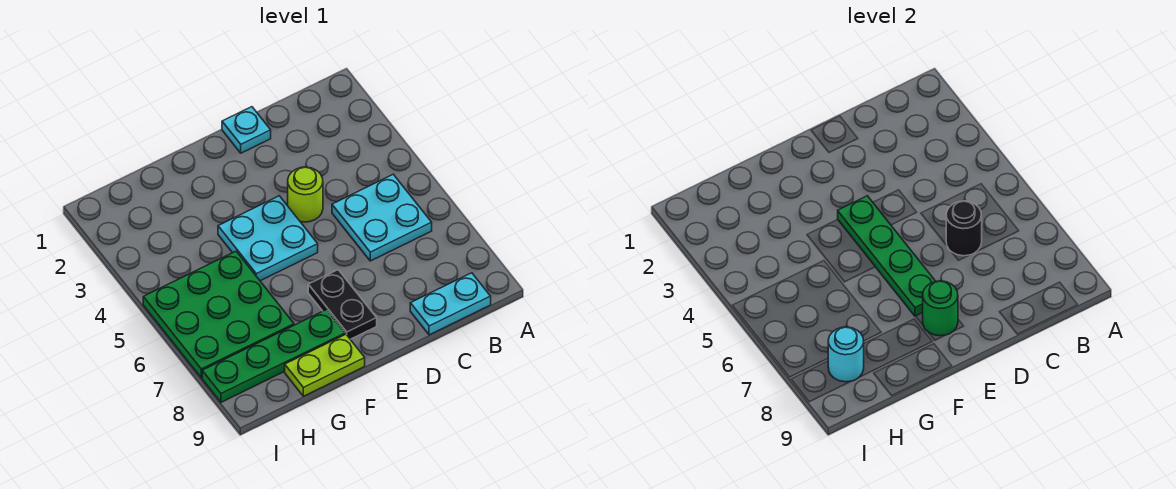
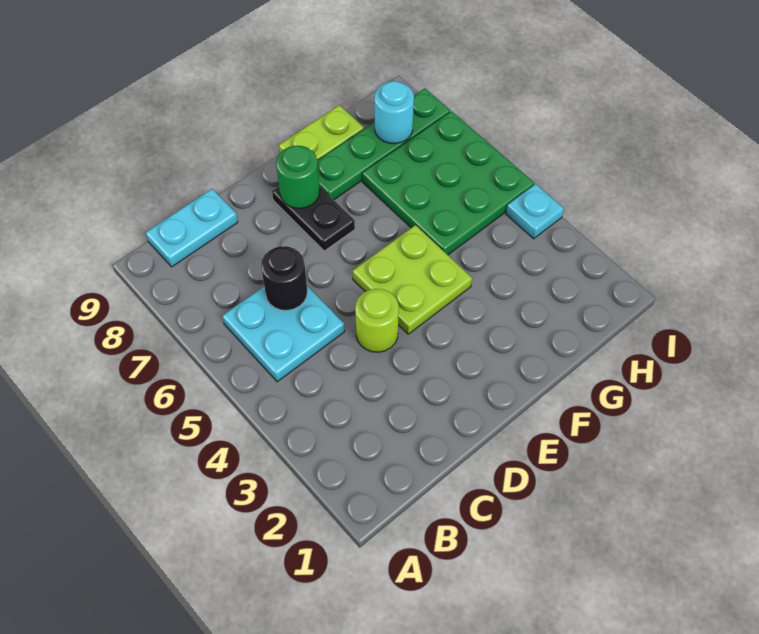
cyan 1x1 plate [222,107,271,153] -> cyan 1x1 plate moved to [506,184,564,239]
cyan 2x2 plate [218,196,318,281] -> lime 2x2 plate [352,225,472,334]
green 1x4 plate [838,196,936,316] -> none

